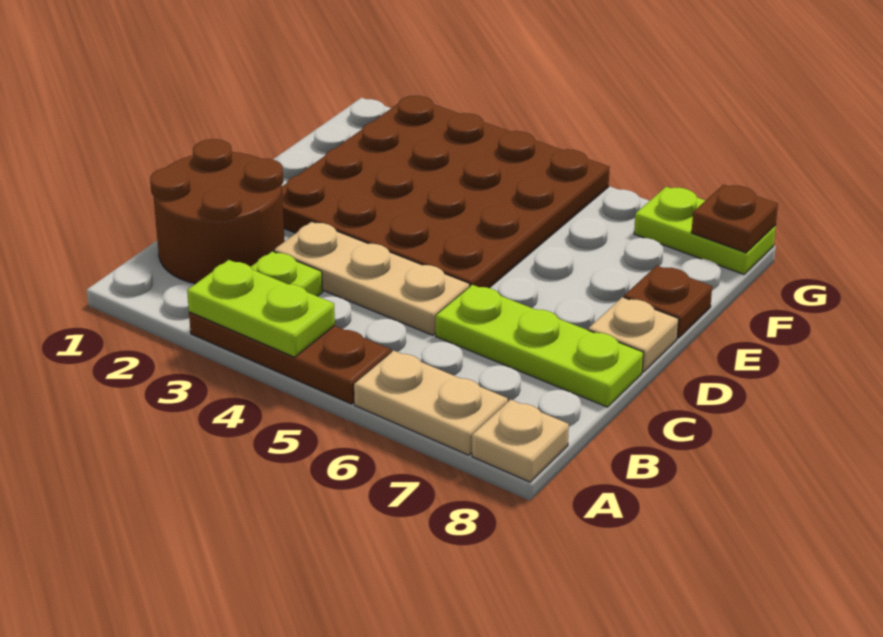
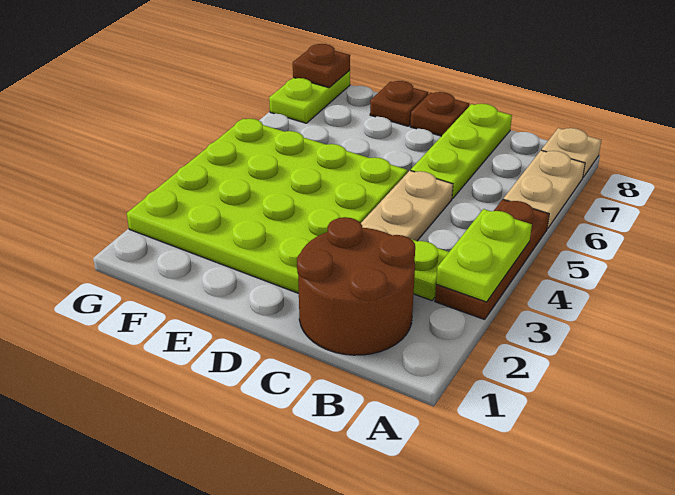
brown 4x4 plate [282,96,610,288] -> lime 4x4 plate [127,119,408,293]
tan 1x1 plate [588,297,679,372] -> brown 1x1 plate [410,92,469,136]

